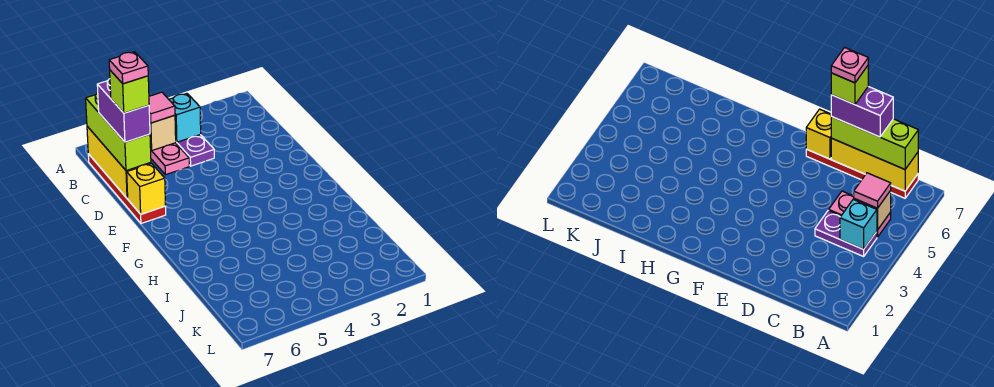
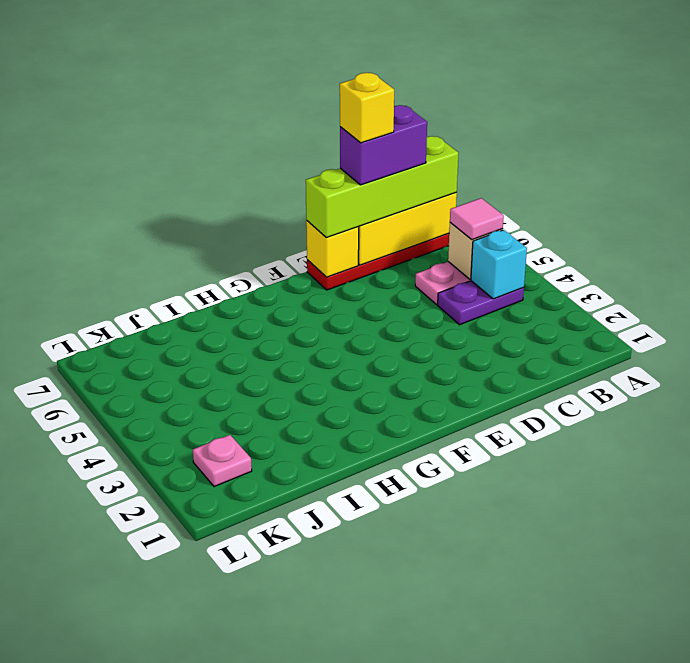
lime 1x3 brick [86,93,151,171] -> lime 1x4 brick [306,136,458,238]
lime 1x1 brick [110,70,149,113] -> yellow 1x1 brick [340,73,394,143]
pink 1x1 plate [109,52,148,84] -> pink 1x1 plate moved to [193,435,252,487]

